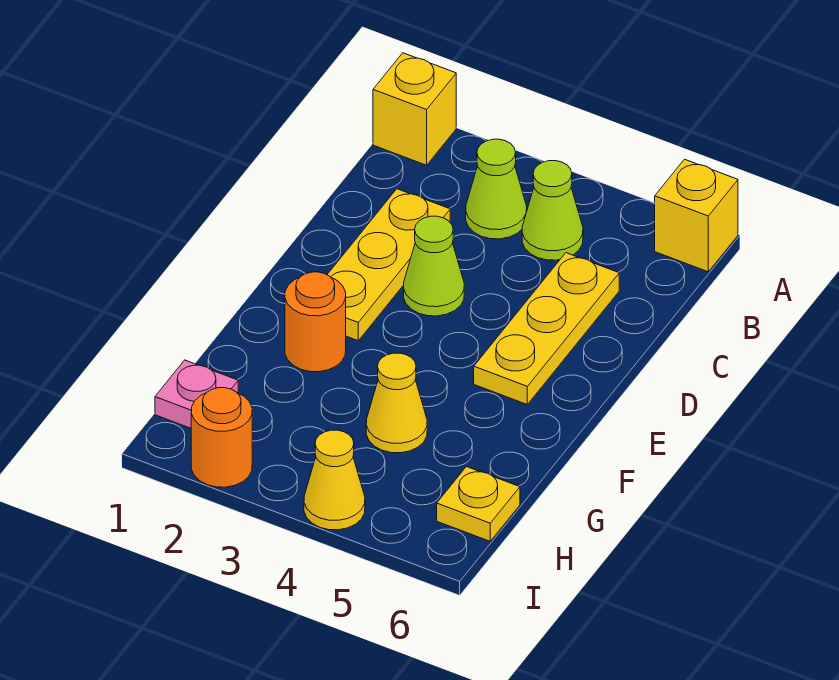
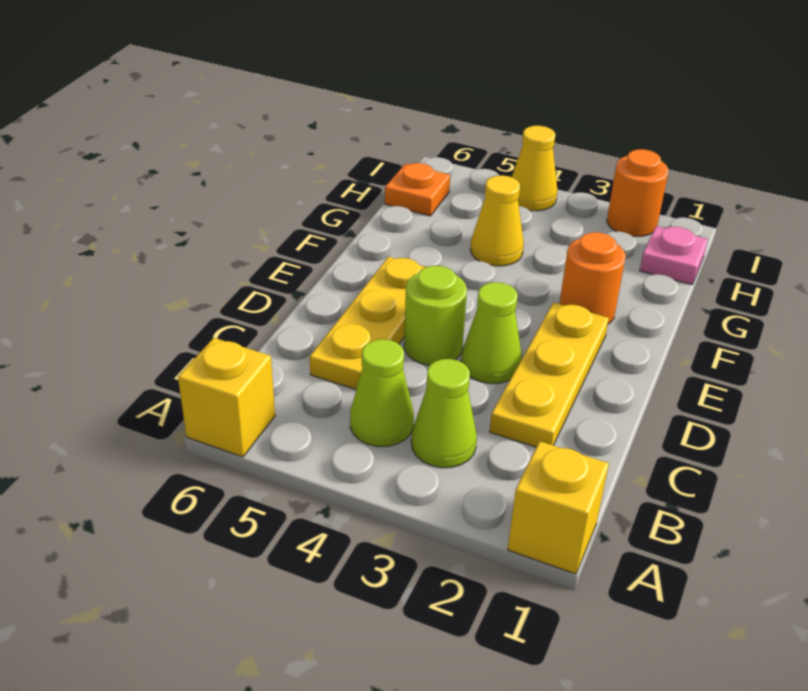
none -> lime 1x1 round brick [404,266,467,365]
yellow 1x1 plate [437,467,520,541] -> orange 1x1 plate [385,163,450,216]

